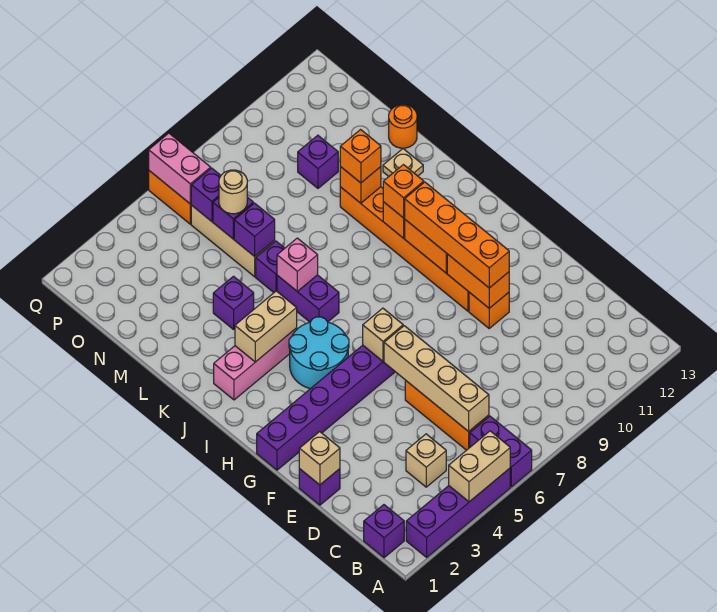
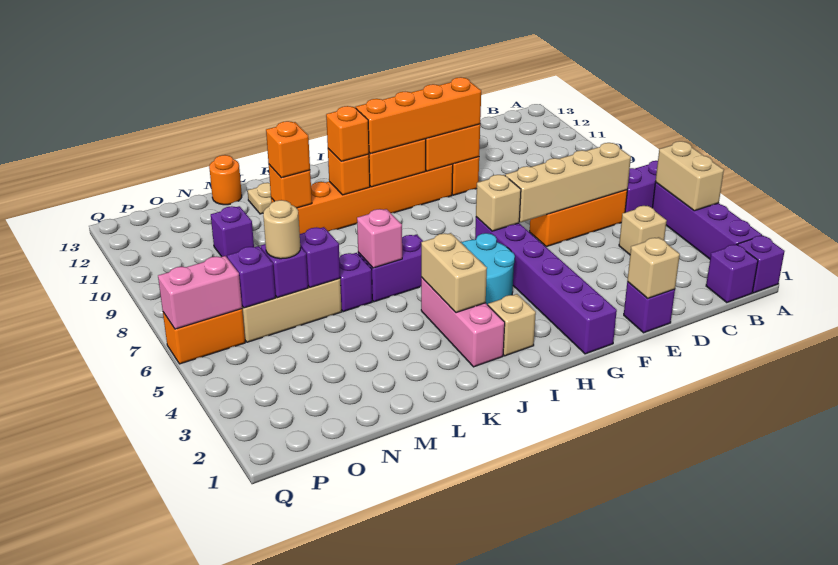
none -> tan 1x1 brick [488,294,536,356]
purple 1x1 brick [213,276,254,329] -> purple 1x1 brick moved to [738,235,785,293]

